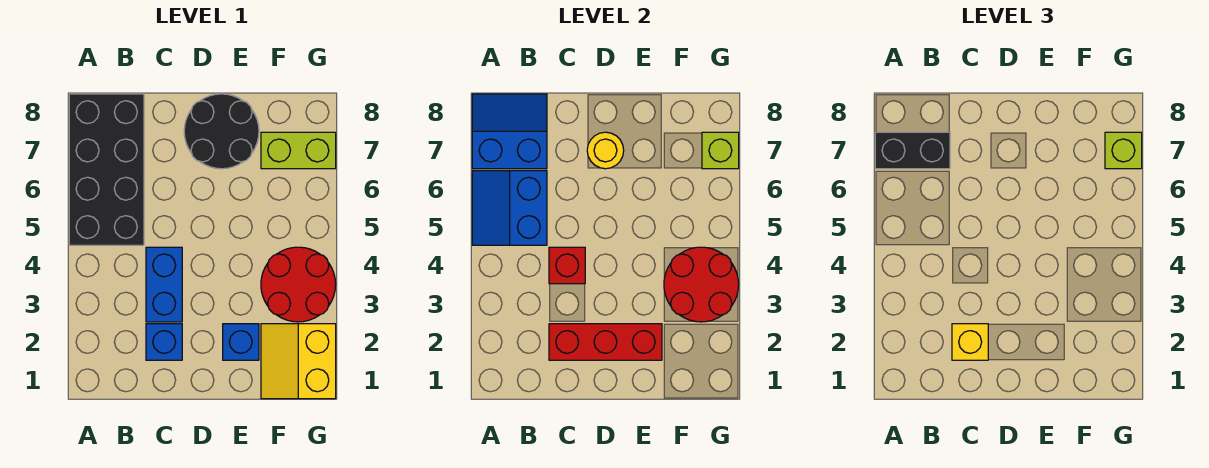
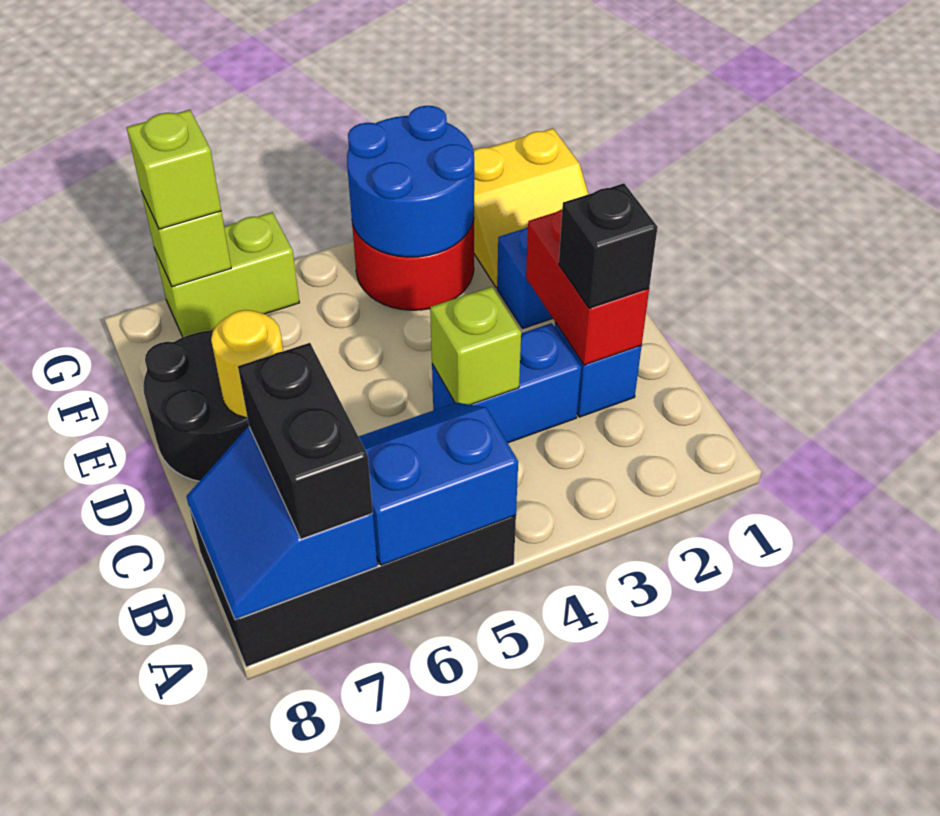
blue 2x2 slope [472,171,547,245] -> blue 2x2 slope turned to [359,403,518,565]
red 1x3 brick [549,324,662,360] -> red 1x2 brick [526,209,649,365]
yellow 1x1 brick [952,324,988,360] -> black 1x1 brick [559,183,658,308]
red 1x1 brick [549,247,585,284] -> lime 1x1 brick [430,287,521,405]
red 2x2 round brick [664,247,739,322] -> blue 2x2 round brick [347,106,474,257]
lime 1x2 brick [261,132,336,169] -> lime 1x2 brick turned to [155,212,299,337]

